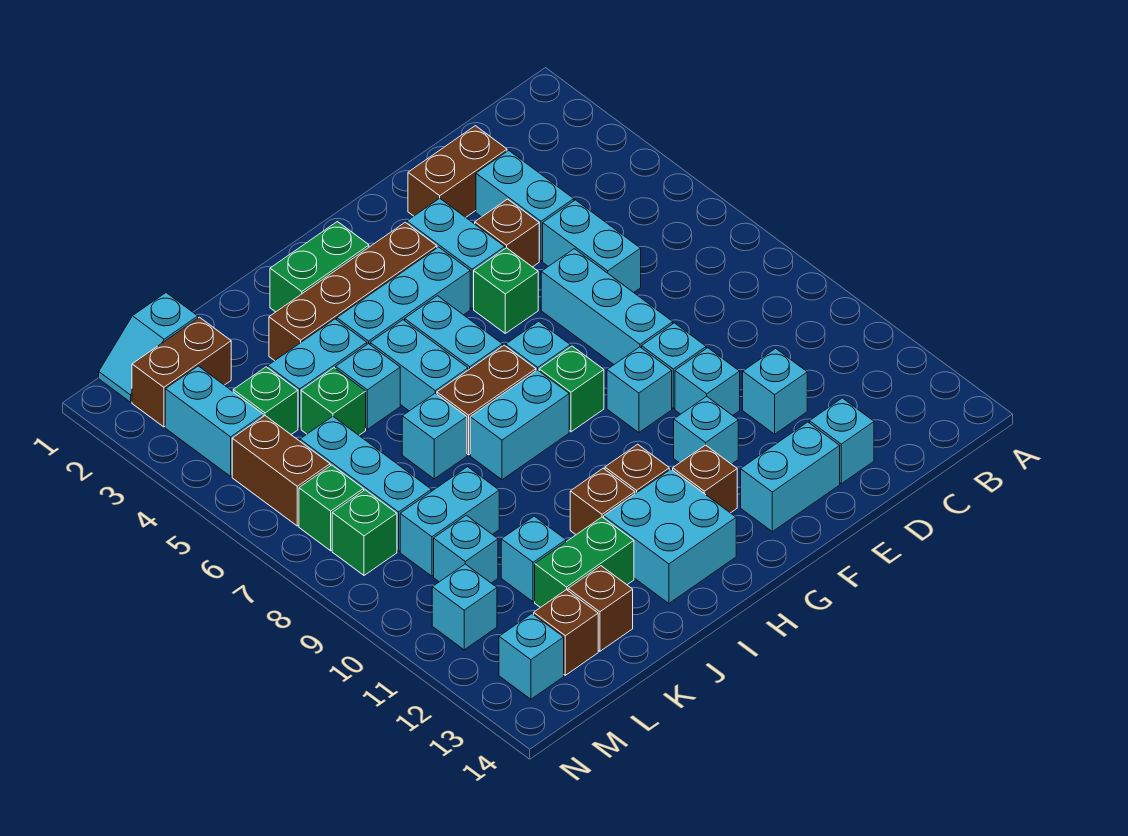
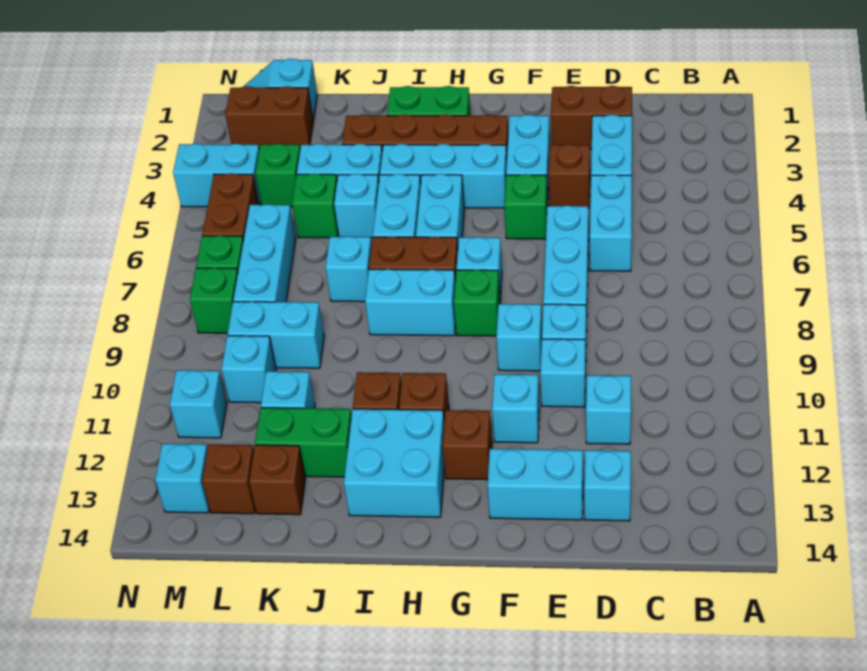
cyan 1x2 brick [165,366,263,476] -> cyan 1x2 brick turned to [173,143,261,207]

